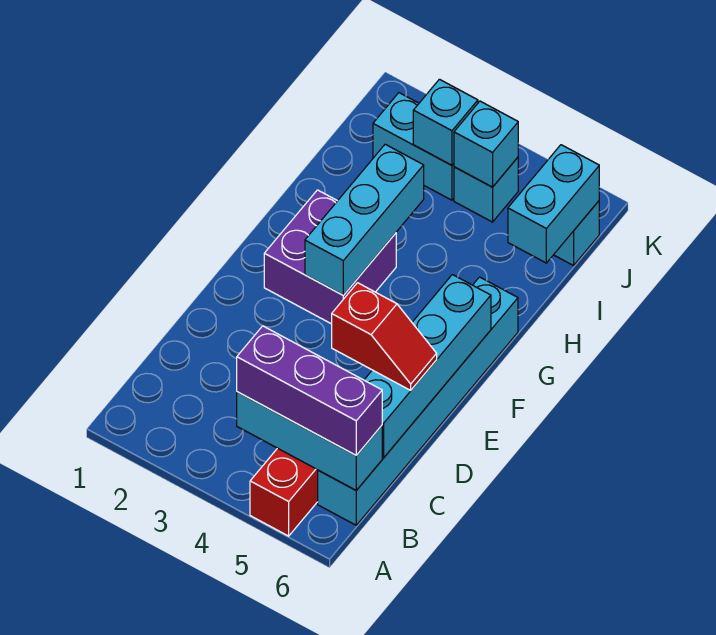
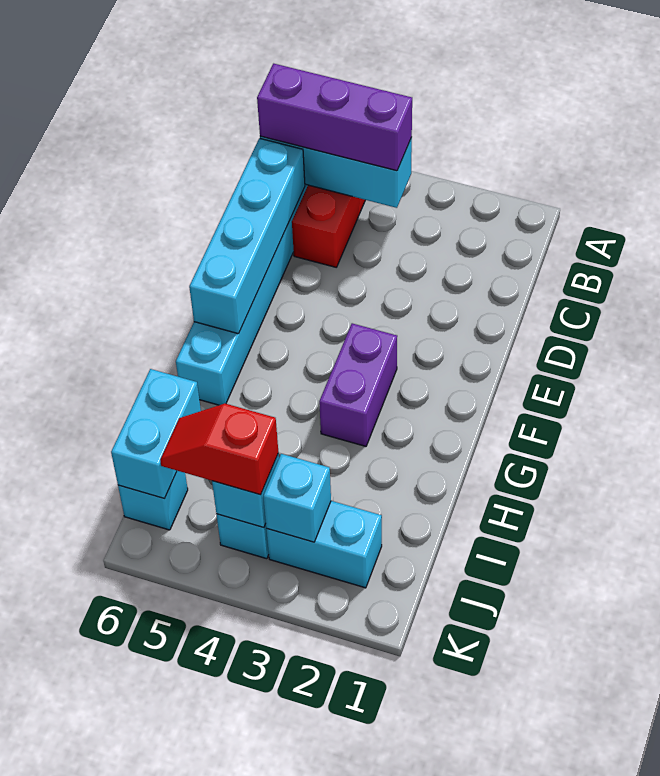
red 1x2 slope [332,283,437,390] -> red 1x2 slope moved to [160,404,278,495]
purple 2x2 brick [264,190,396,324] -> purple 1x2 brick [319,323,397,446]
cyan 1x3 brick [305,144,424,295] -> none

